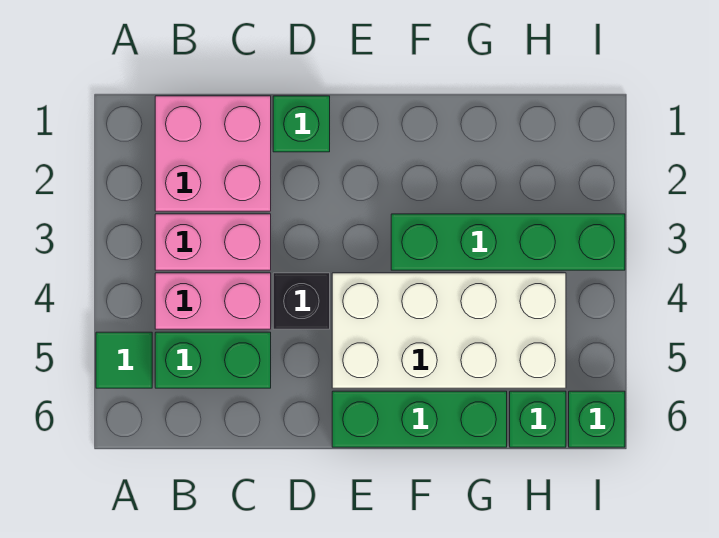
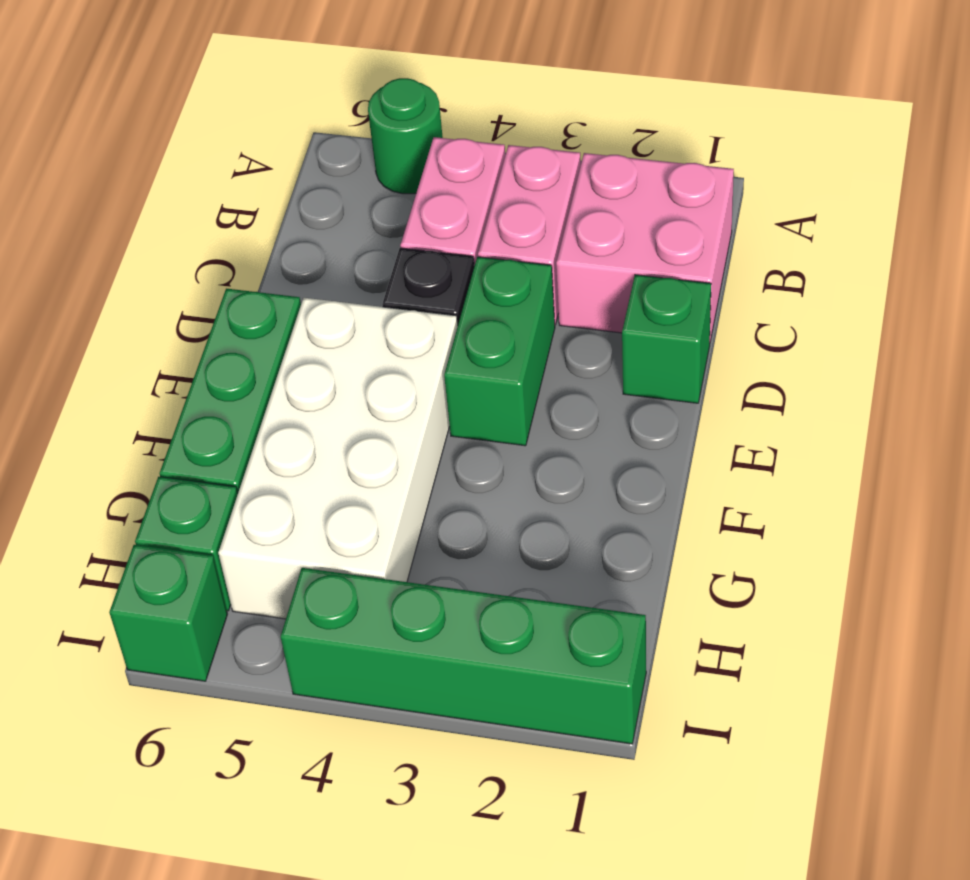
green 1x1 tile [96,332,152,388] -> green 1x1 round brick [368,78,443,194]
green 1x2 brick [155,332,271,388] -> green 1x2 brick moved to [444,257,555,446]
green 1x4 brick [391,214,625,270] -> green 1x4 brick turned to [281,568,646,744]

